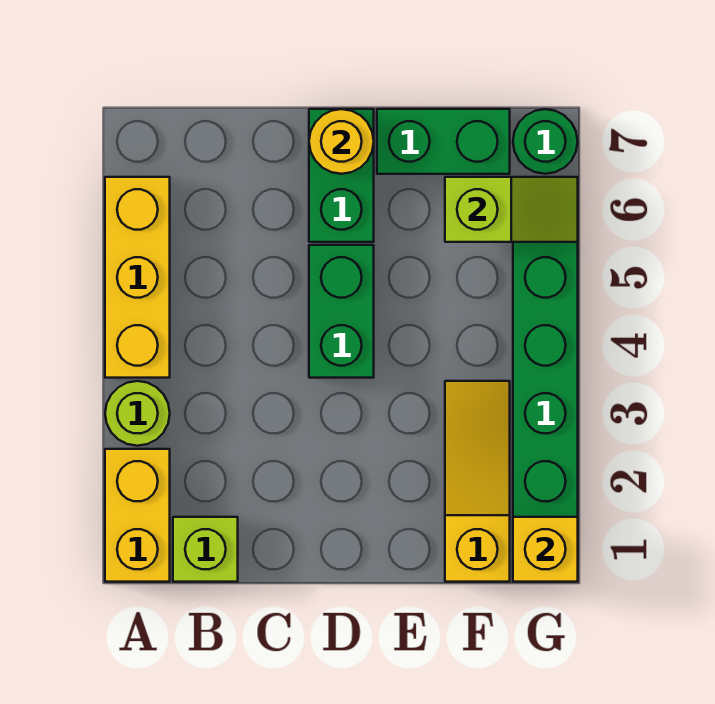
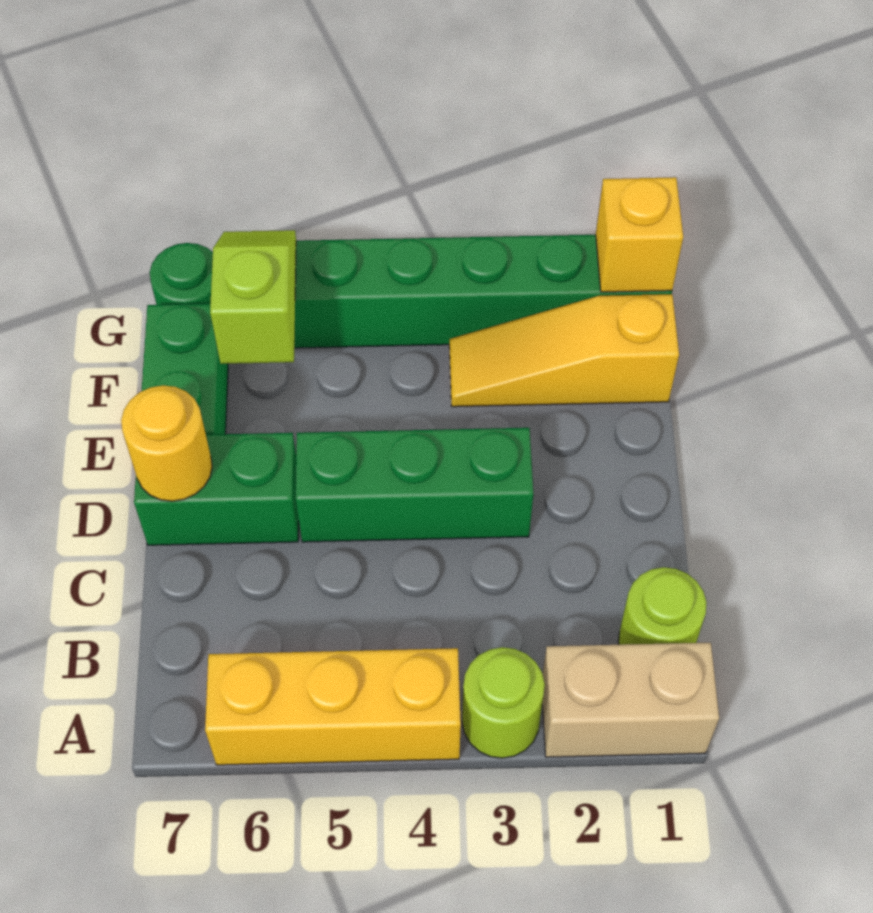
yellow 1x2 brick [105,449,170,582] -> tan 1x2 brick [542,643,719,757]
lime 1x1 brick [173,517,238,582] -> lime 1x1 round brick [618,567,707,645]
green 1x2 brick [309,245,374,378] -> green 1x3 brick [296,428,533,542]

